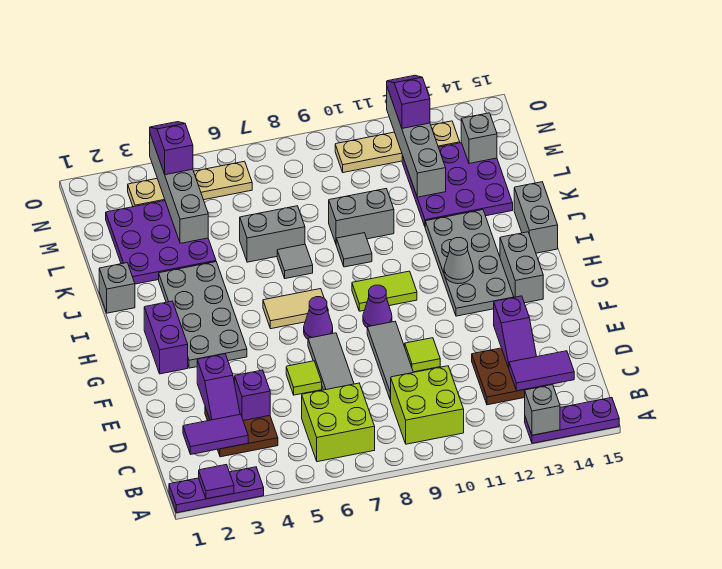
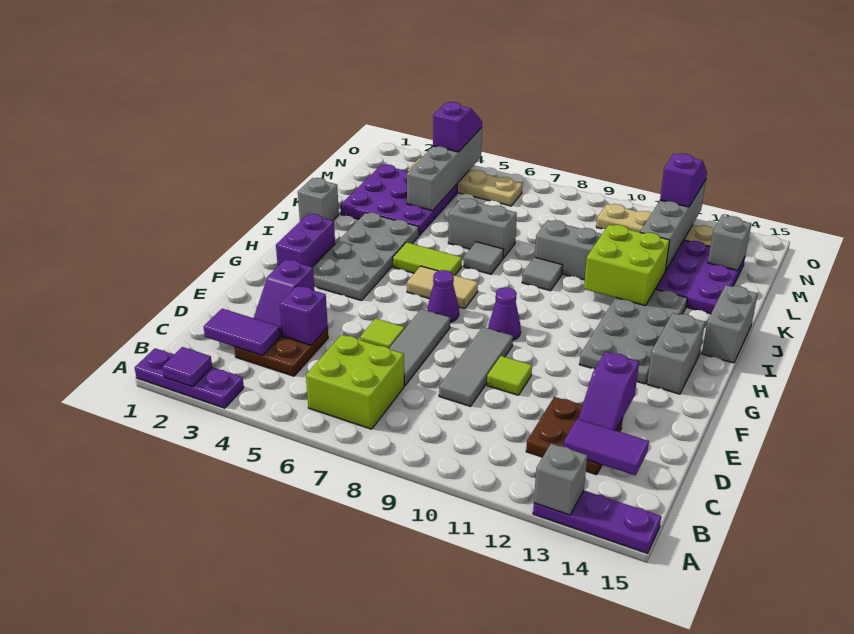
lime 2x2 brick [391,366,464,444] -> lime 2x2 brick moved to [584,225,670,306]
lime 1x2 tile [352,271,417,311] -> lime 1x2 tile moved to [393,242,462,275]
grey 1x1 cone [444,238,473,284] -> none

